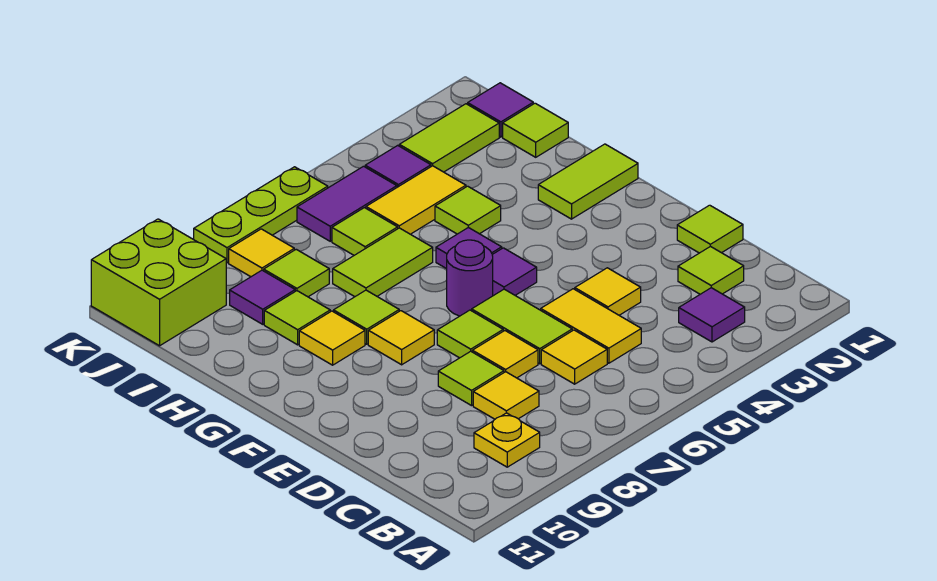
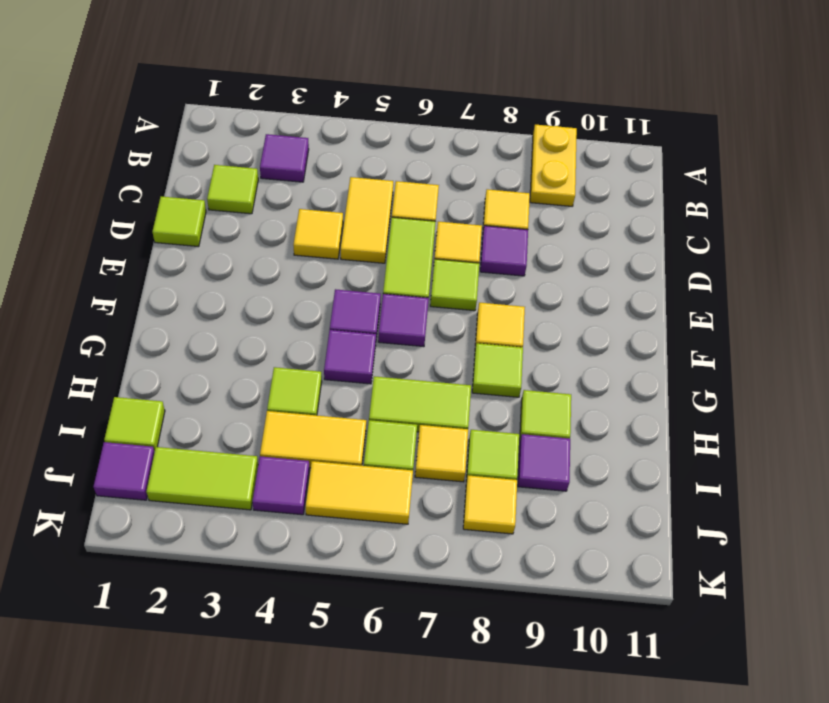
yellow 1x1 plate [474,413,540,467] -> yellow 1x2 plate [530,125,577,206]
lime 1x1 tile [438,351,504,406] -> purple 1x1 tile [480,226,528,276]
purple 1x1 round brick [447,240,493,316] -> purple 1x1 tile [378,294,429,347]
lime 1x2 tile [538,144,638,219] -> none
yellow 1x1 tile [299,311,365,365] -> yellow 1x1 tile moved to [415,425,468,482]
purple 1x2 tile [297,166,397,241] -> yellow 1x2 tile [305,461,413,524]
lime 2x2 brick [91,219,226,346] -> none
lime 1x3 plate [194,167,328,263] -> none

